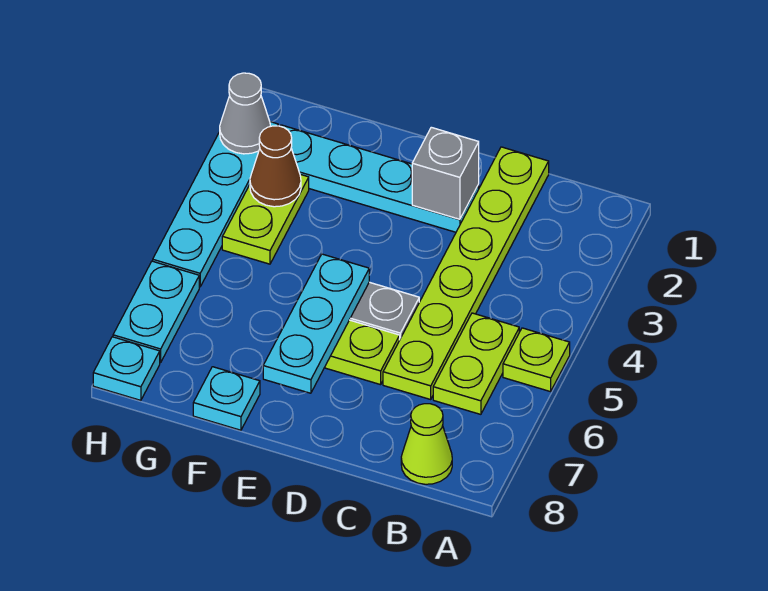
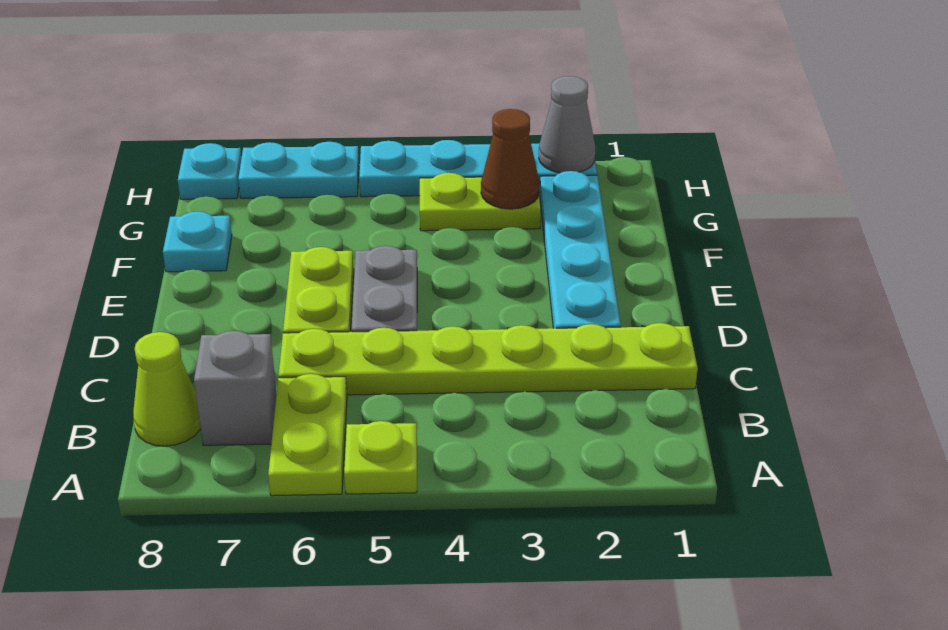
lime 1x2 plate [433,313,519,414] -> lime 1x2 plate turned to [268,374,347,496]
grey 1x1 brick [412,127,479,219] -> grey 1x1 brick moved to [194,331,277,445]
cyan 1x3 plate [263,254,369,393] -> none

